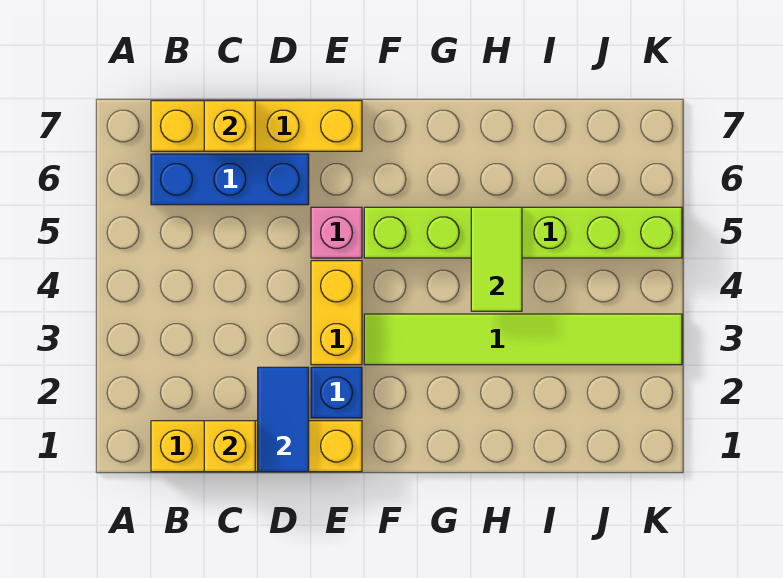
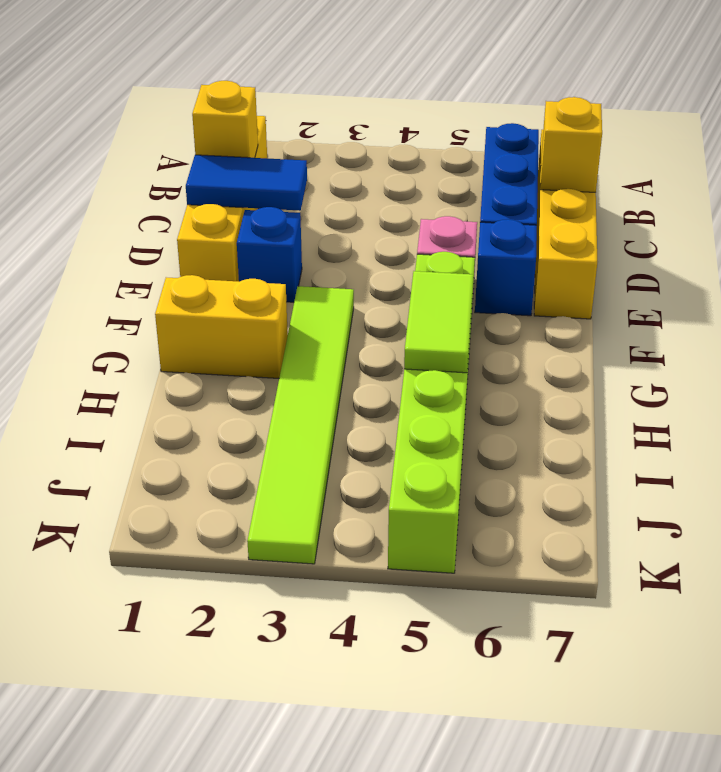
yellow 1x2 brick [311,261,362,365] -> yellow 1x2 brick moved to [155,275,288,378]
none -> blue 1x1 brick [475,219,537,316]
lime 1x2 tile [471,207,522,311] -> lime 1x2 tile turned to [404,271,474,373]

